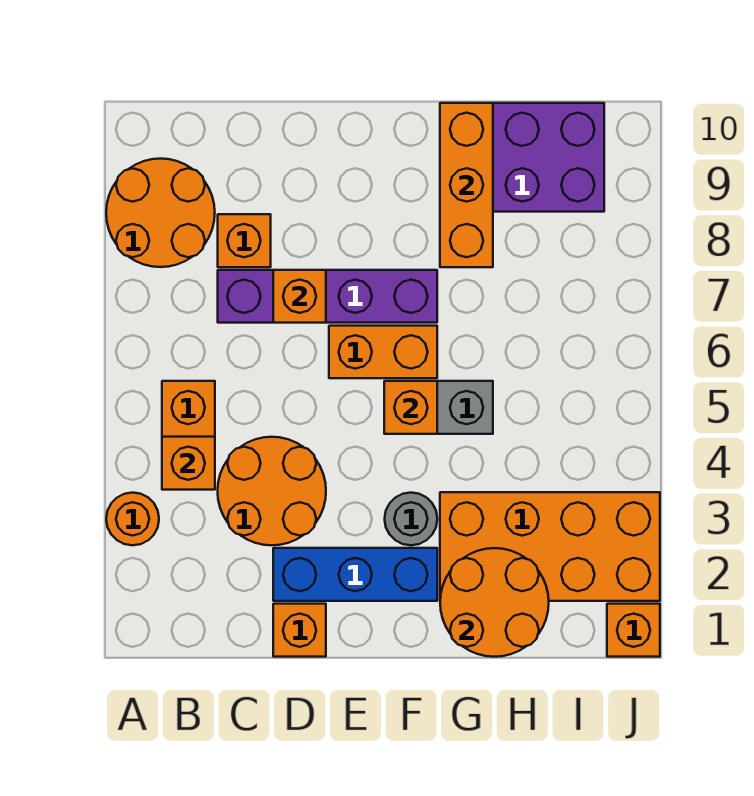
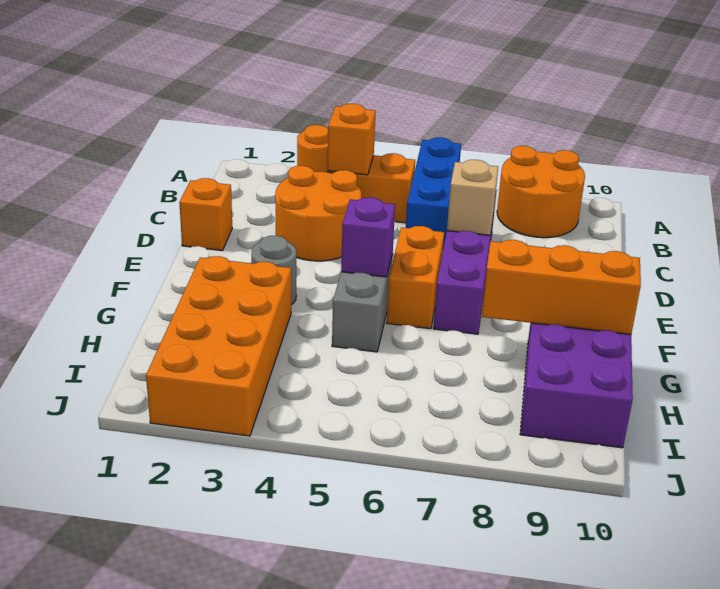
orange 1x1 brick [218,214,271,267] -> none
blue 1x3 brick [273,548,437,601] -> blue 1x3 brick moved to [406,137,461,248]
orange 1x1 brick [273,270,326,323] -> tan 1x1 brick [447,160,498,235]
orange 1x1 brick [384,381,437,434] -> purple 1x1 brick [341,197,395,277]
orange 2x2 round brick [440,548,549,657] -> none
orange 1x1 brick [607,604,660,657] -> none

